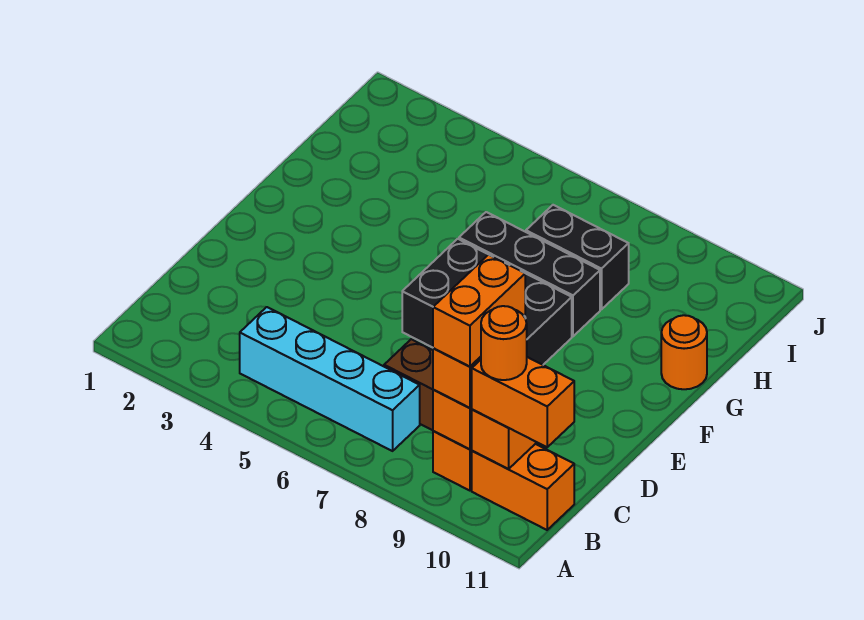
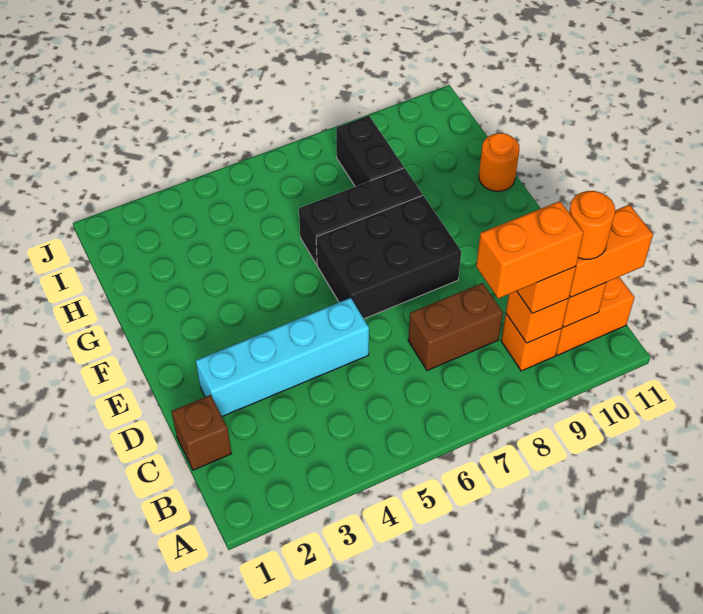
cyan 1x4 brick [240,307,420,451] -> cyan 1x4 brick moved to [196,298,369,416]
orange 1x2 brick [433,255,525,367] -> orange 1x2 brick turned to [476,201,584,298]
none -> brown 1x1 brick [171,395,231,470]
black 1x2 brick [526,205,629,310] -> black 1x2 brick turned to [336,116,404,187]

